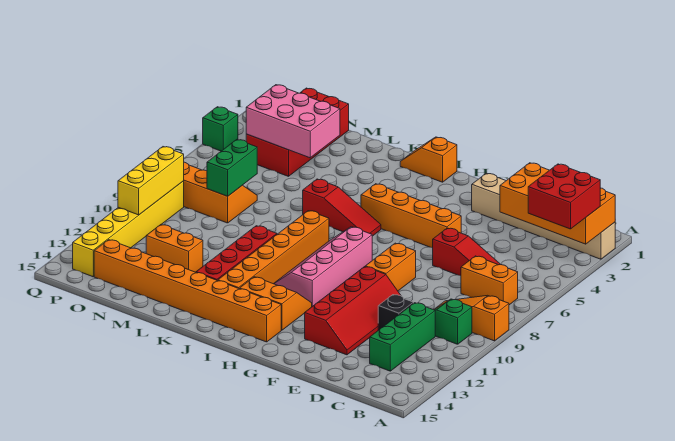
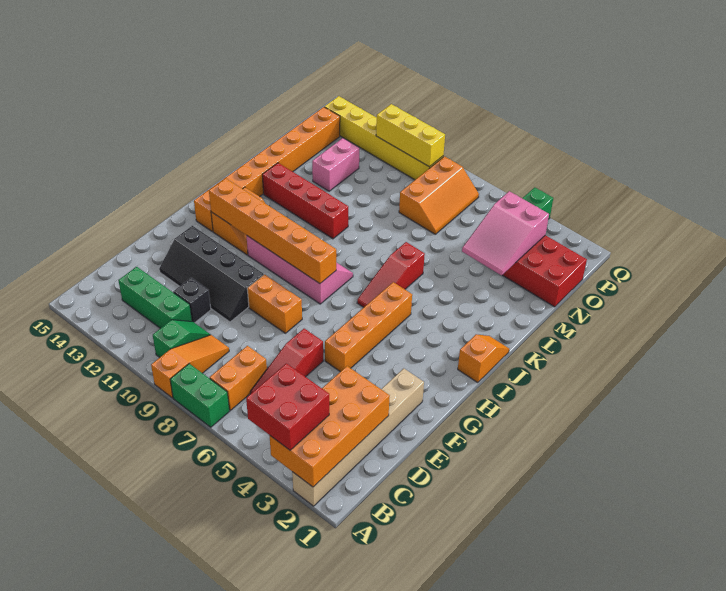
red 2x4 slope [305,267,401,355] -> black 2x4 slope [159,226,264,322]
orange 1x6 brick [218,211,329,289] -> orange 1x6 brick moved to [209,178,336,284]
pink 2x3 brick [246,85,340,158] -> pink 2x3 slope [462,191,549,275]
orange 1x2 brick [146,225,203,272] -> pink 1x2 brick [312,138,359,191]
green 1x2 brick [207,140,257,196] -> green 1x2 brick moved to [170,364,229,427]

